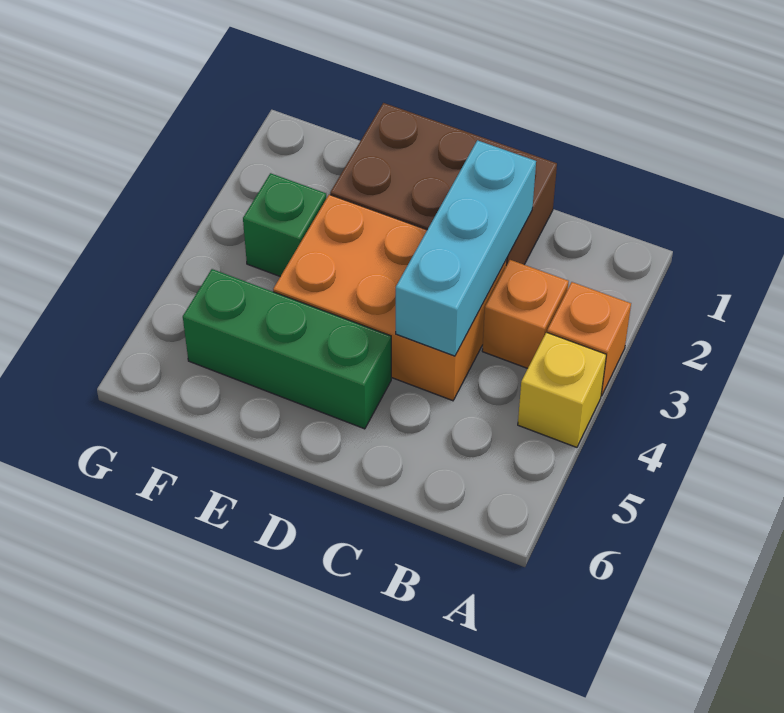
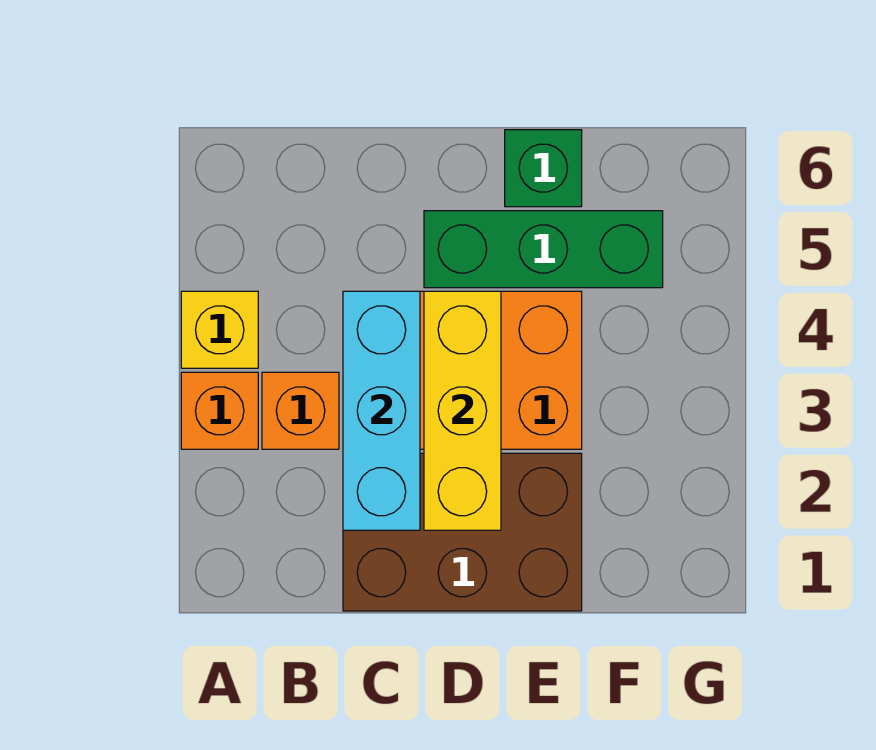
none -> yellow 1x3 brick [424,291,501,530]
green 1x1 brick [243,173,326,276] -> green 1x1 brick moved to [505,130,582,207]

